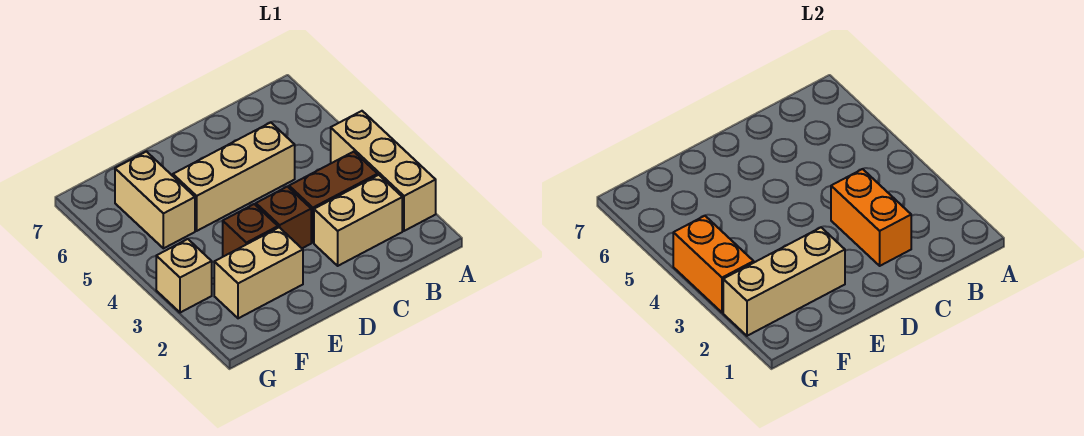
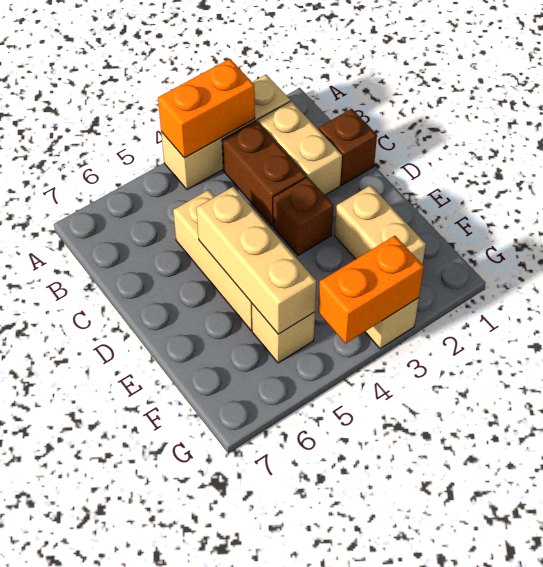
orange 1x2 brick [831,169,911,266] -> orange 1x2 brick moved to [158,59,255,158]
tan 1x3 brick [723,227,845,336] -> tan 1x3 brick moved to [196,187,316,334]
brown 1x1 brick [223,204,278,256] -> brown 1x1 brick moved to [319,109,377,185]
tan 1x2 brick [115,151,195,248] -> tan 1x1 brick [252,304,315,363]

